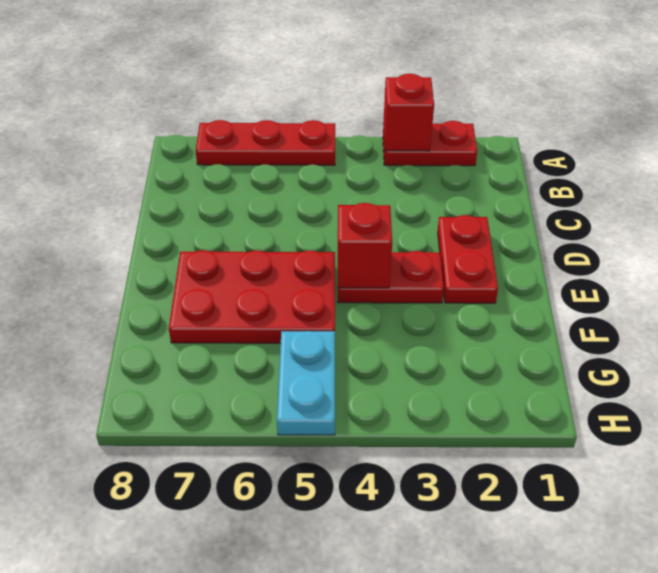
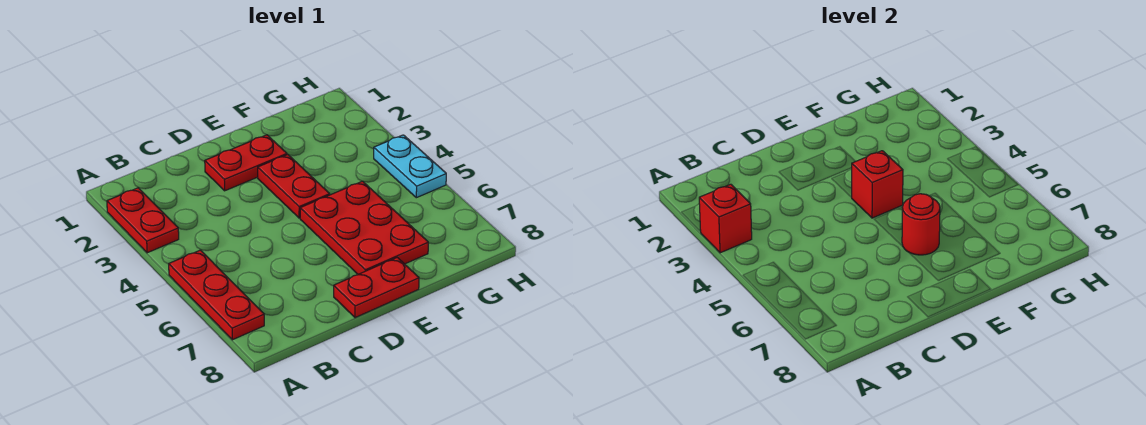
none -> red 1x2 plate [334,257,419,318]
none -> red 1x1 round brick [902,194,940,255]
cyan 1x2 plate [277,331,335,435] -> cyan 1x2 plate turned to [374,135,446,198]

